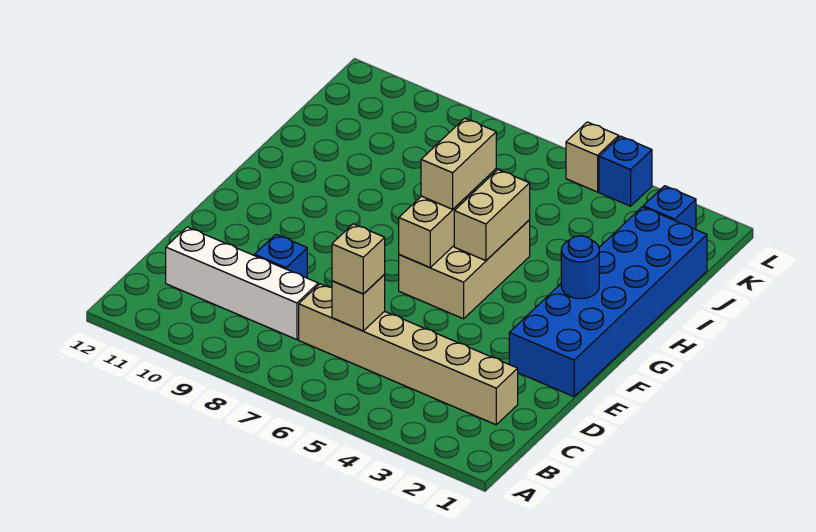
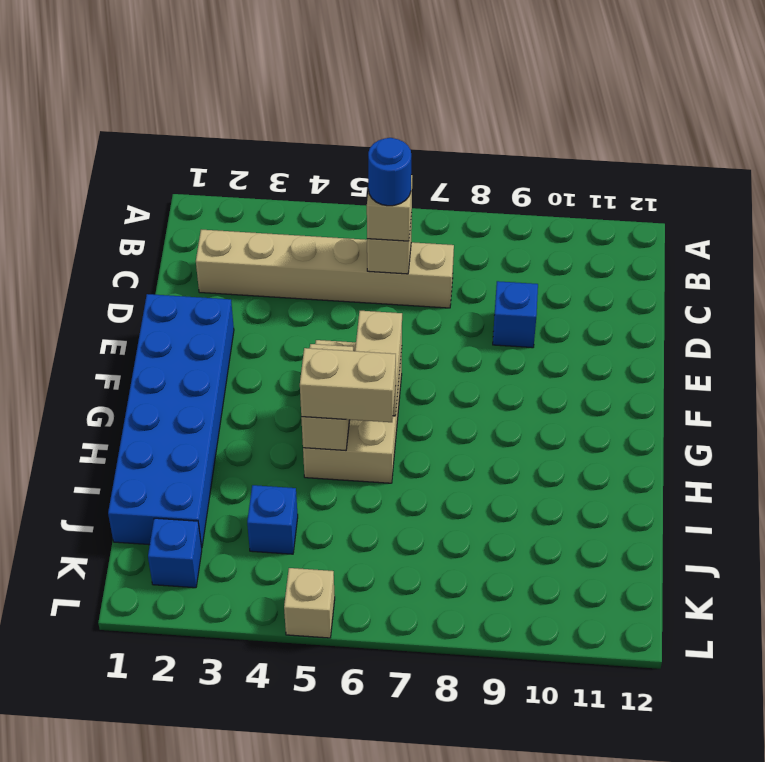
white 1x4 brick [166,227,318,340] -> none
blue 1x1 round brick [561,236,599,299] -> blue 1x1 round brick moved to [368,138,411,206]
tan 1x2 brick [421,118,496,209] -> tan 1x2 brick turned to [300,348,396,422]
blue 1x1 brick [599,136,652,206] -> blue 1x1 brick moved to [247,485,298,554]

